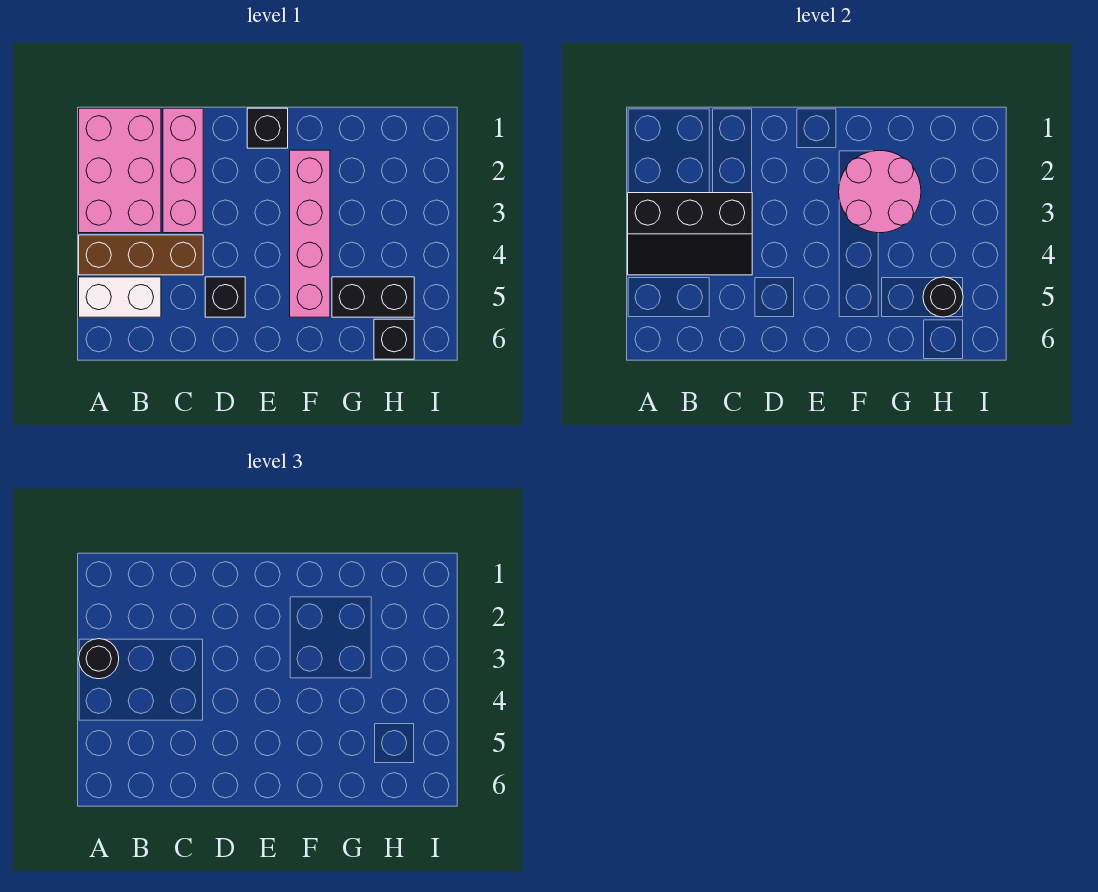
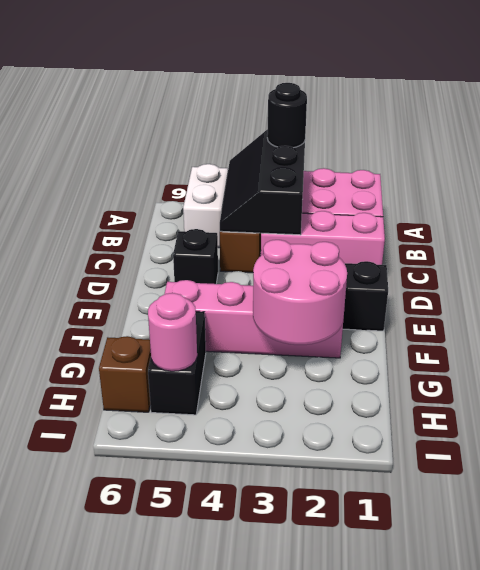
black 1x1 round brick [923,277,963,317] -> pink 1x1 round brick [148,293,197,371]
black 1x1 brick [374,319,414,359] -> brown 1x1 brick [99,336,151,412]

